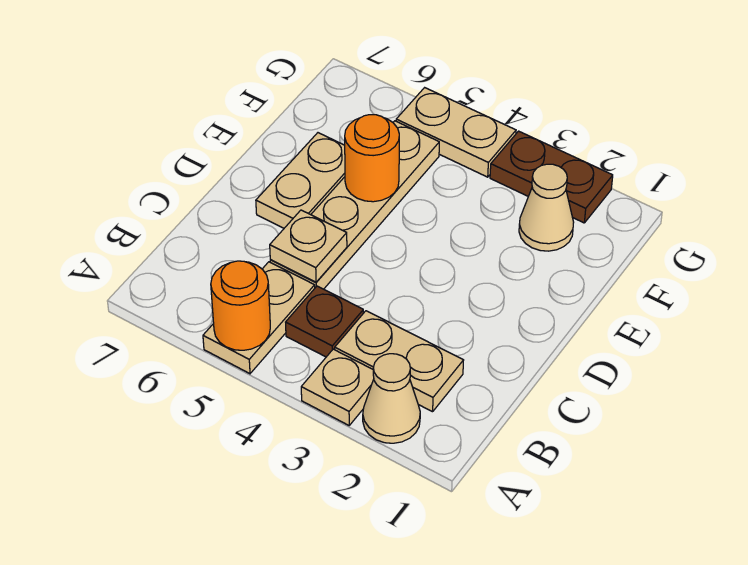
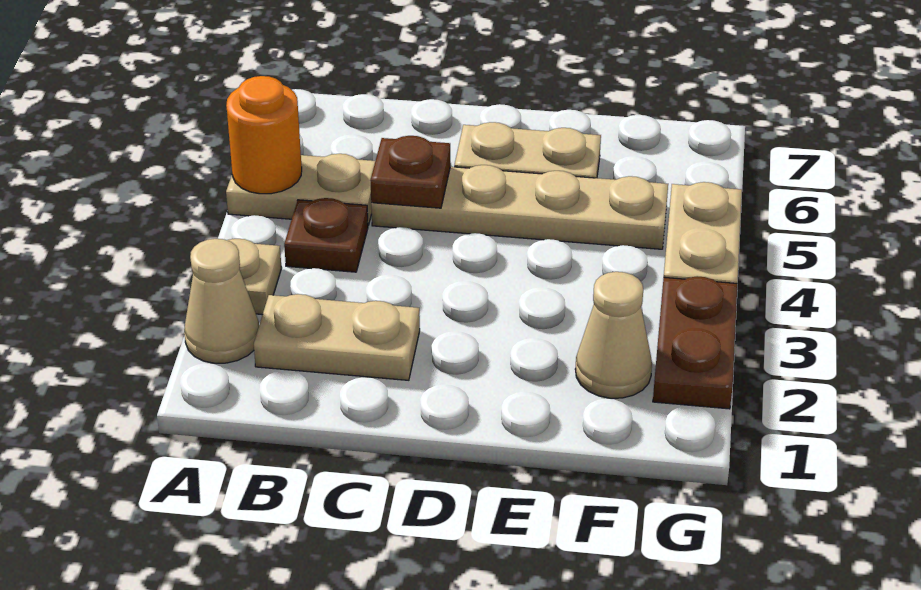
tan 1x2 plate [335,311,464,412] -> tan 1x2 plate turned to [254,294,420,380]
tan 1x1 plate [270,210,347,282] -> brown 1x1 plate [370,136,451,208]
orange 1x1 round brick [345,115,399,202] -> none

